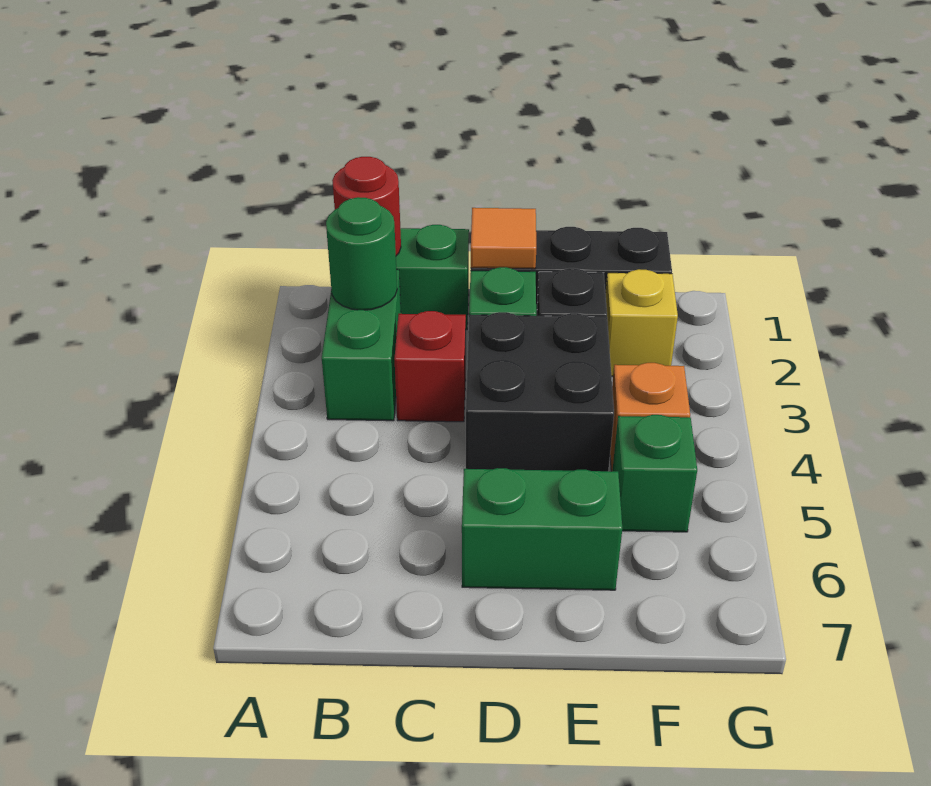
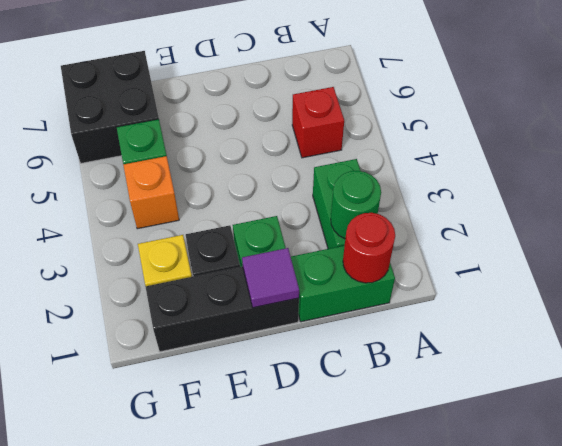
red 1x1 brick [394,311,466,422] -> red 1x1 brick moved to [292,87,344,158]
orange 1x1 tile [471,208,536,269] -> purple 1x1 tile [242,248,299,308]
black 2x2 brick [466,312,614,471] -> black 2x2 brick moved to [61,51,159,163]
green 1x2 brick [462,468,622,590] -> none

